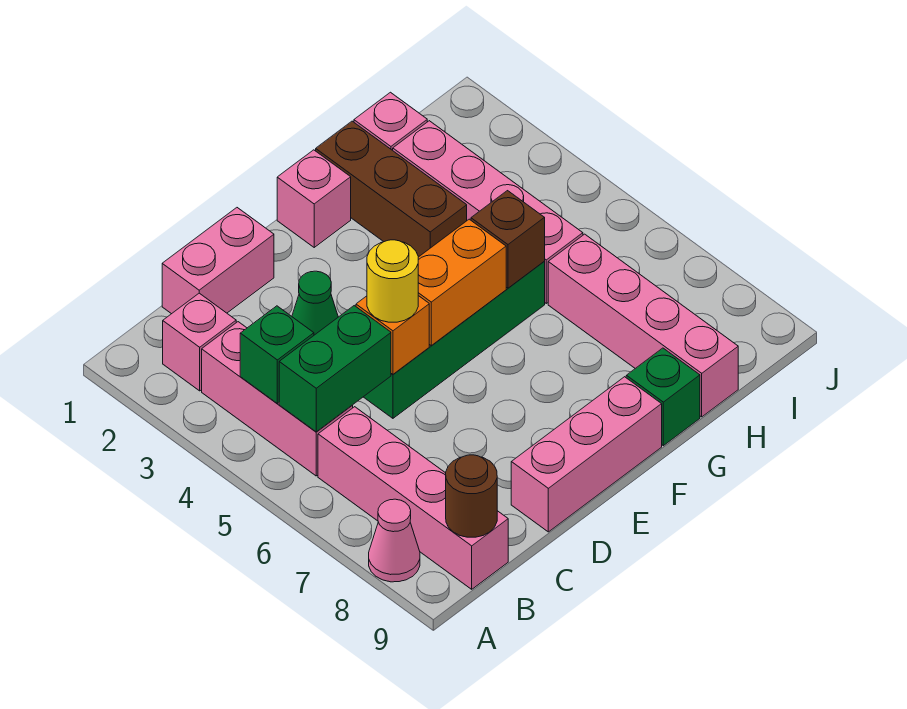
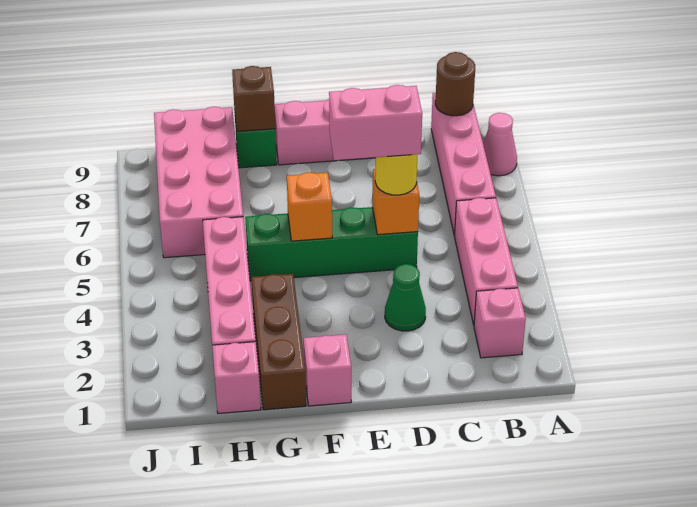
green 1x1 brick [240,306,314,403] -> none
green 1x2 brick [279,306,391,432] -> none
pink 1x2 brick [162,208,274,314] -> pink 1x2 brick moved to [329,85,422,160]
orange 1x2 brick [418,219,506,345] -> orange 1x1 brick [287,172,332,241]
brown 1x1 brick [471,191,545,288] -> brown 1x1 brick moved to [232,66,275,131]
pink 1x4 brick [548,234,738,417] -> pink 2x4 brick [154,107,243,258]

